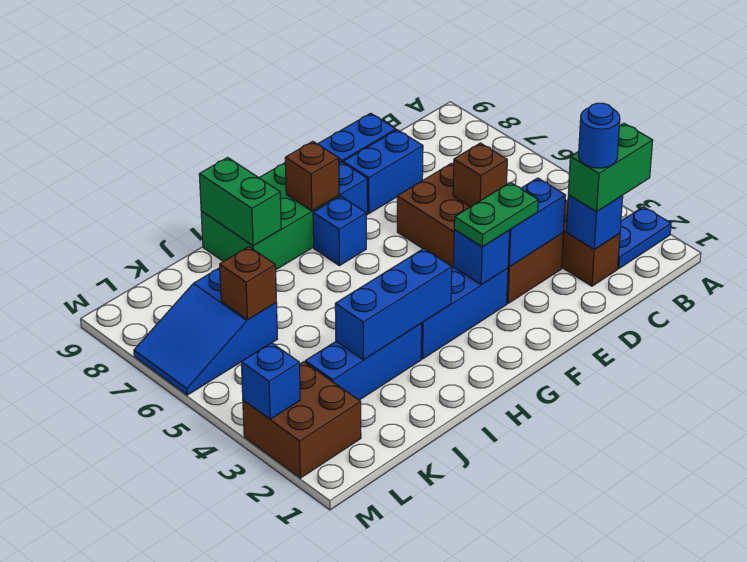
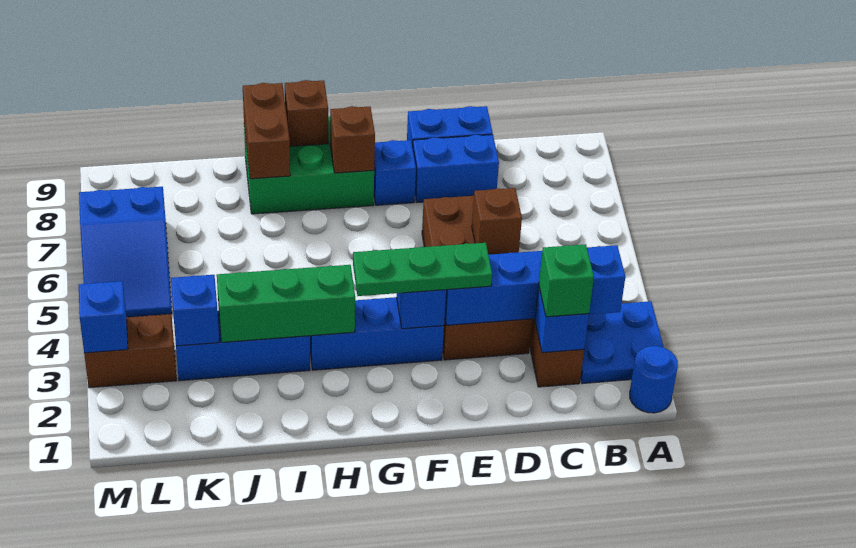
blue 1x2 plate [618,207,671,269] -> blue 2x2 plate [581,301,664,384]
green 1x2 brick [568,123,653,211] -> green 1x1 brick [539,244,594,317]
blue 1x1 round brick [579,103,620,168] -> blue 1x1 round brick moved to [630,346,678,413]
blue 1x2 brick [508,178,566,267] -> blue 1x4 brick [445,245,625,325]
green 1x2 plate [454,182,538,247] -> green 1x3 plate [353,243,492,296]
blue 1x1 brick [313,196,366,266] -> blue 1x1 brick moved to [171,275,219,346]
blue 1x3 brick [335,249,452,360] -> green 1x3 brick [217,265,355,342]
green 1x2 brick [199,158,281,246] -> brown 1x2 brick [243,83,290,179]
blue 2x3 slope [134,268,277,395] -> blue 2x3 slope turned to [79,187,172,317]
brown 1x1 brick [220,247,276,320] -> brown 1x1 brick moved to [285,80,328,146]
brown 2x2 brick [243,362,361,478] -> brown 1x2 brick [84,314,177,388]

